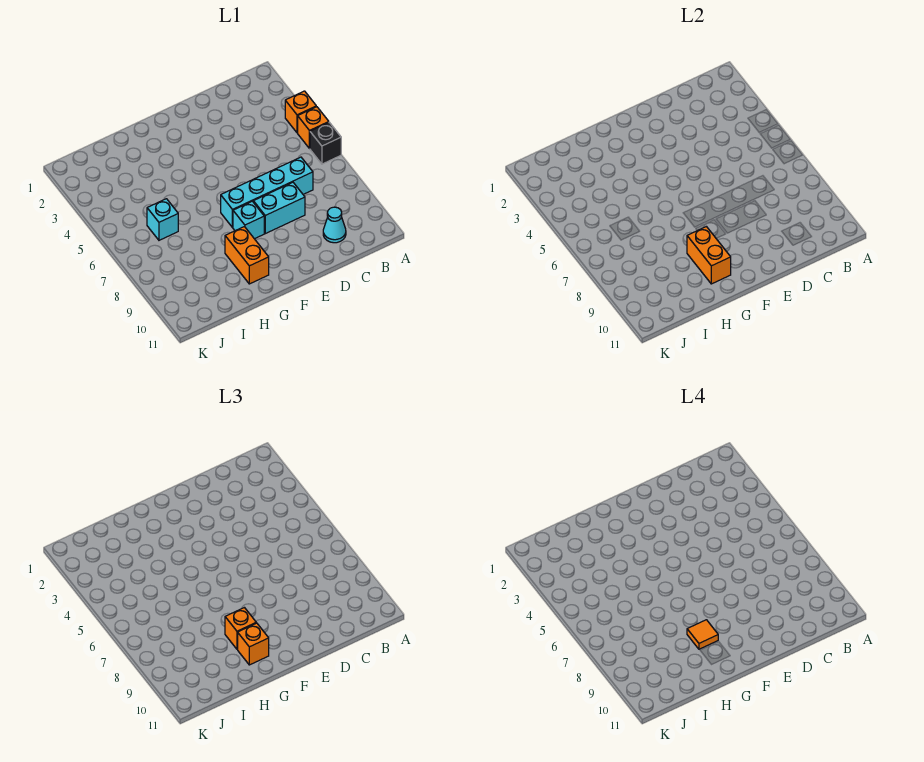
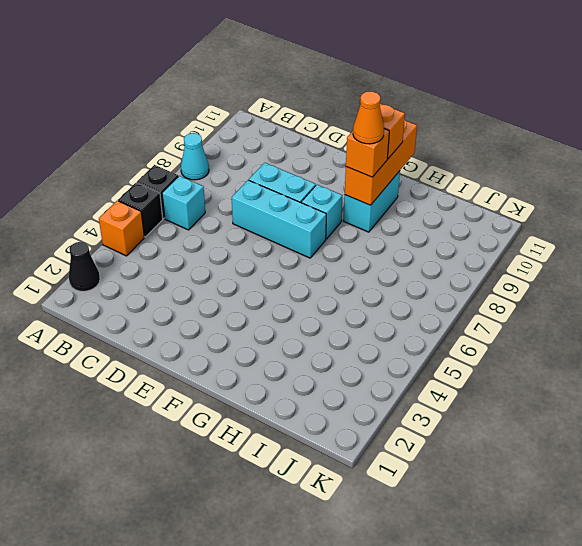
none -> black 1x1 cone [69,242,100,291]
orange 1x1 brick [298,107,329,149] -> black 1x1 brick [118,183,163,237]
cyan 1x4 brick [221,157,313,228] -> cyan 1x3 brick [232,180,326,258]
cyan 1x1 cone [323,207,346,243] -> cyan 1x1 cone moved to [181,133,209,180]
orange 1x2 brick [225,227,269,284] -> cyan 1x2 brick [343,171,400,232]
orange 1x2 brick [687,227,731,284] -> orange 1x3 brick [345,120,417,205]
orange 1x1 tile [687,620,718,649] -> orange 1x1 cone [353,91,384,144]
cyan 1x1 brick [147,199,178,240] -> cyan 1x1 brick moved to [162,176,205,230]

